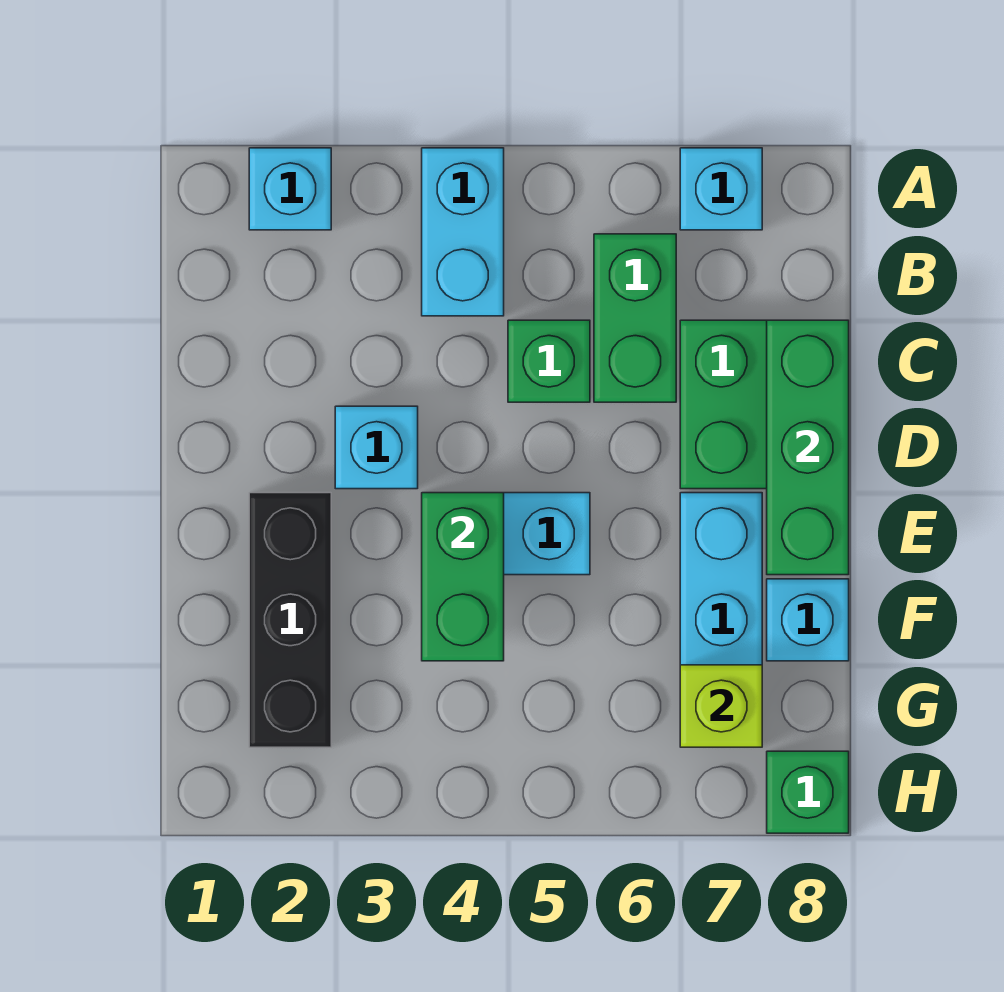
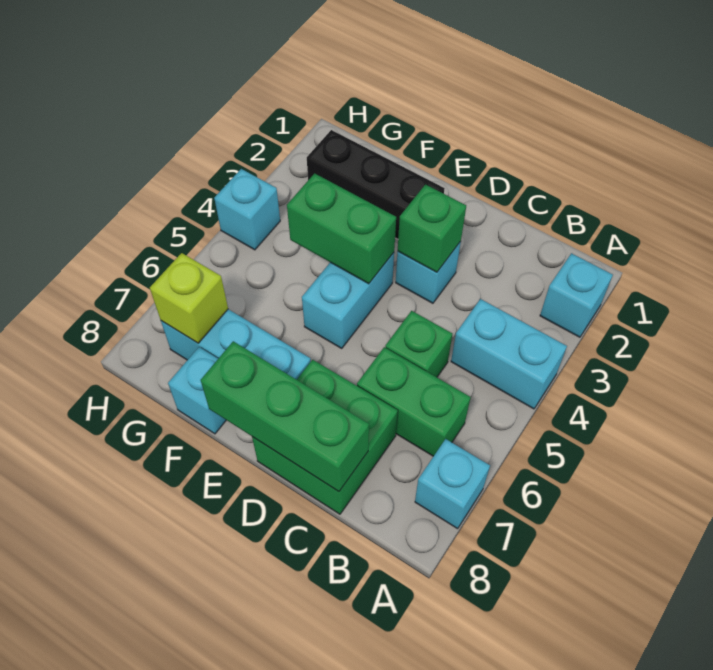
none -> cyan 1x1 brick [214,169,280,250]
green 1x1 brick [767,751,849,833] -> green 1x1 brick moved to [398,185,466,272]

